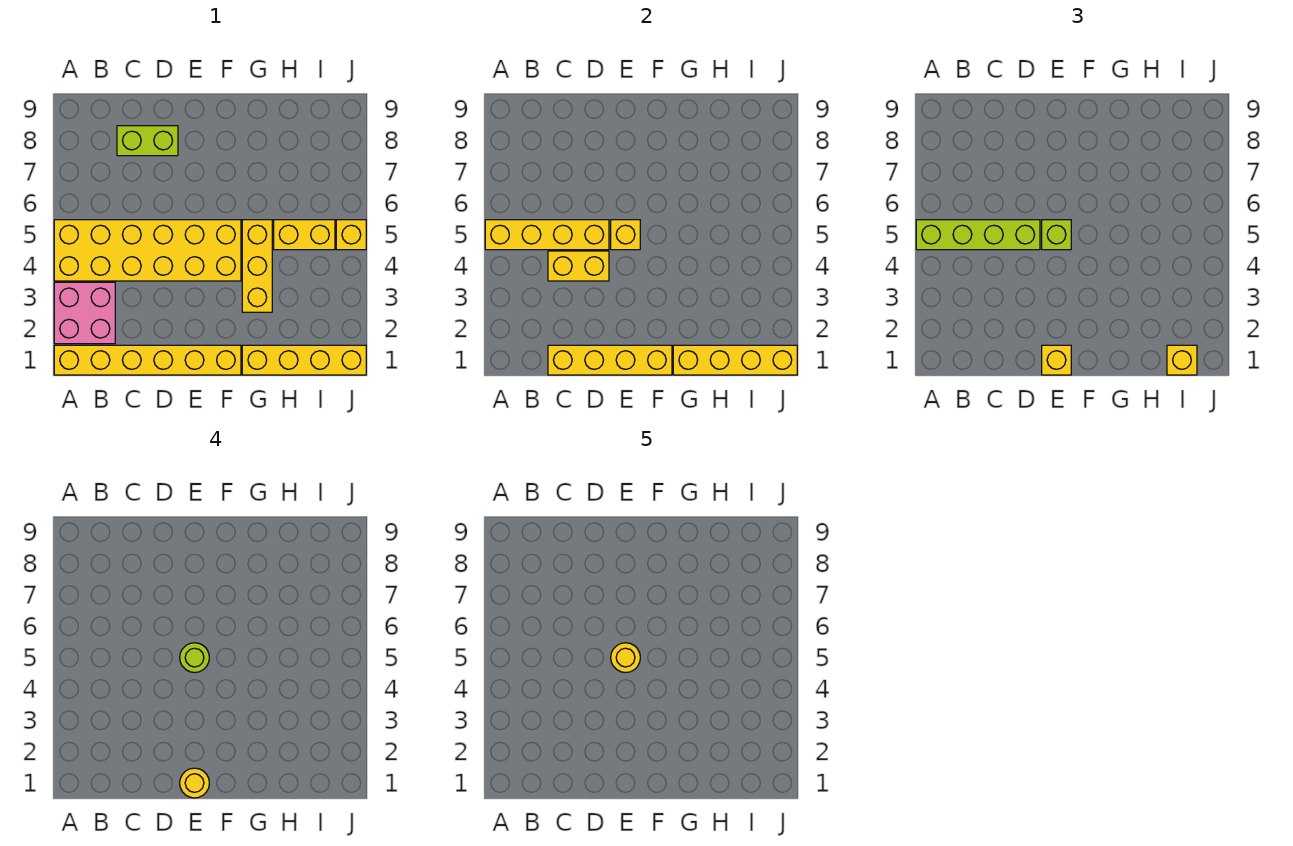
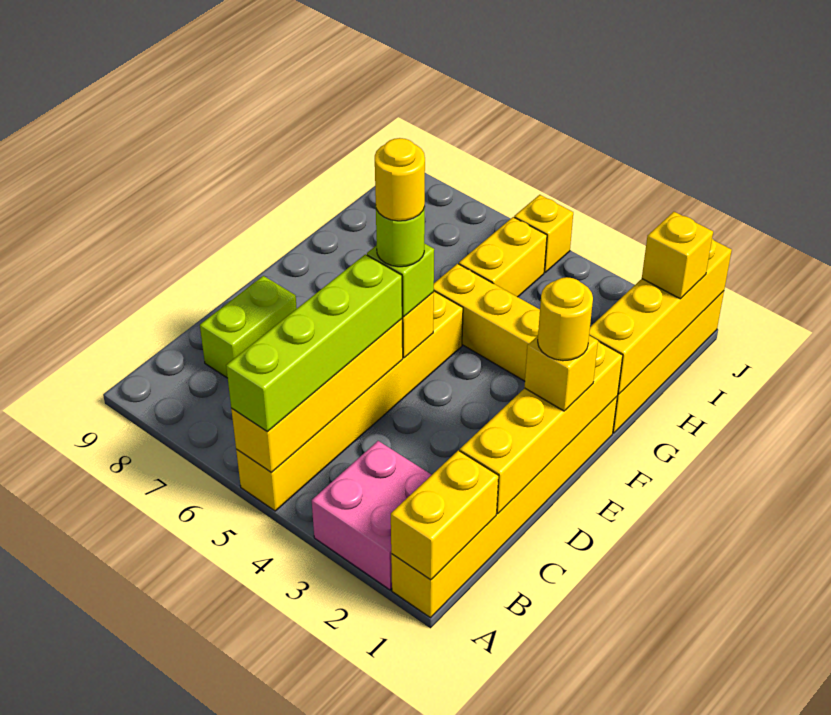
yellow 2x6 brick [54,220,241,281] -> yellow 1x6 brick [236,291,463,511]
yellow 1x2 brick [548,251,609,281] -> yellow 1x2 brick moved to [391,450,498,580]

